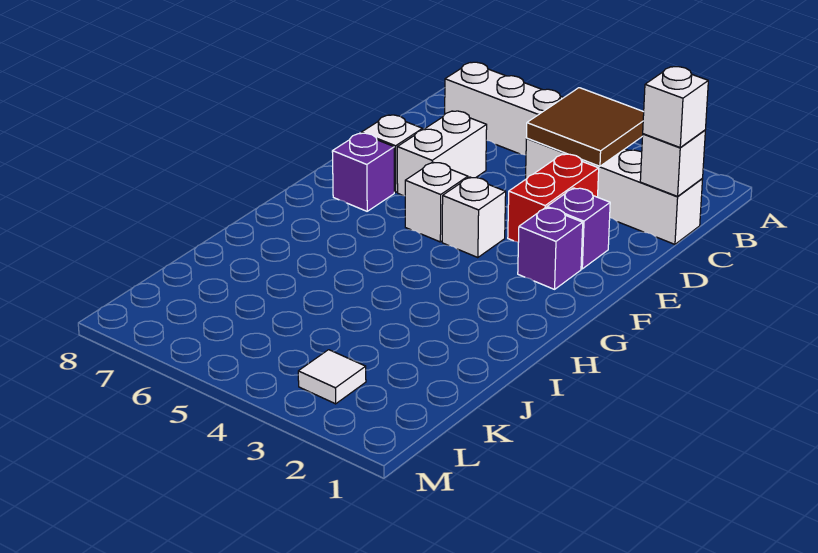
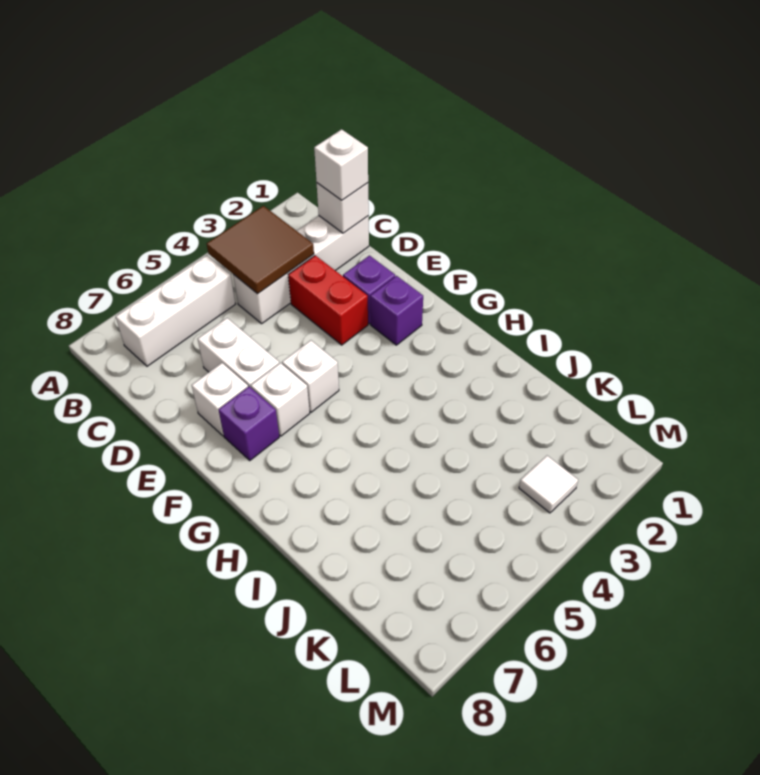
white 1x1 brick [442,177,506,258] -> white 1x1 brick moved to [251,363,310,436]

